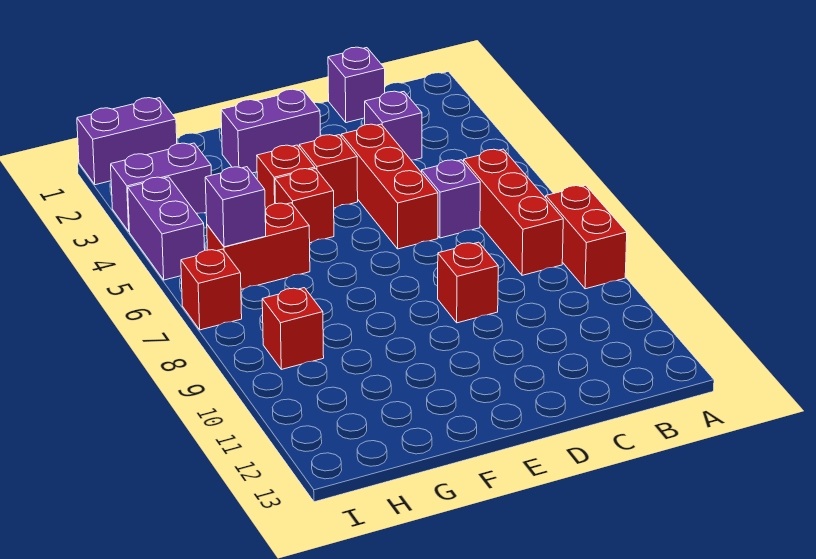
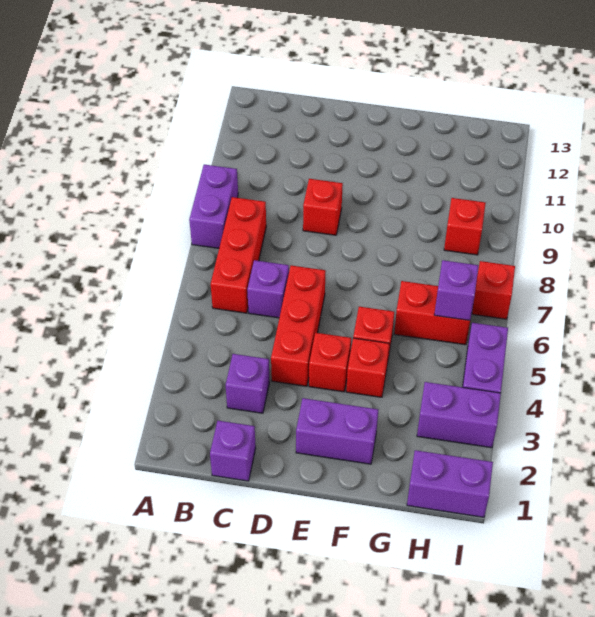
red 1x2 brick [546,185,627,289] -> purple 1x2 brick [189,165,238,248]

